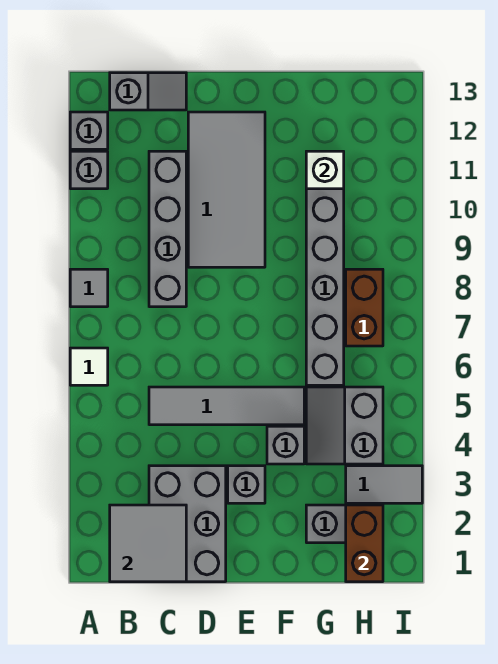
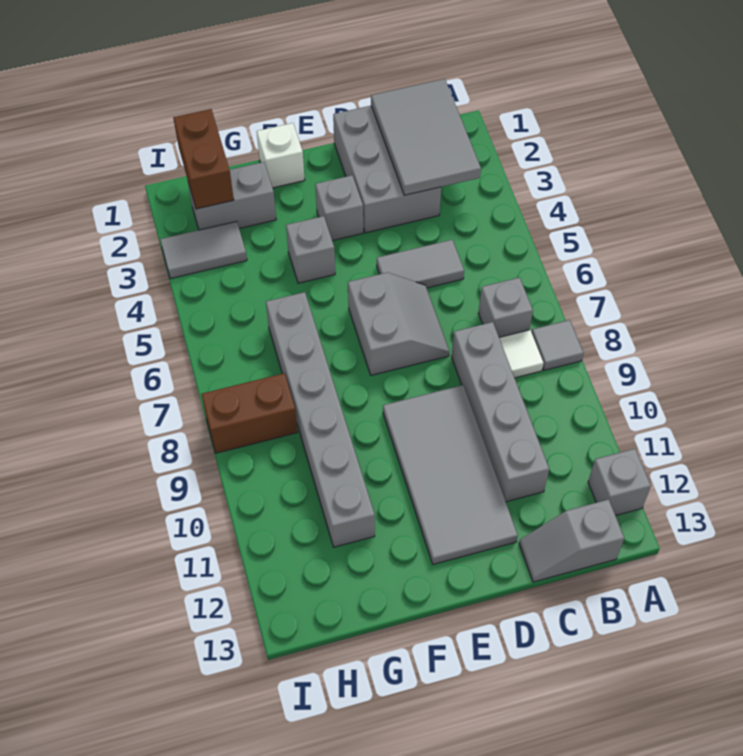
white 1x1 tile [70,348,108,385] -> white 1x1 tile moved to [499,330,543,378]
grey 1x1 brick [70,151,108,189] -> grey 1x1 brick moved to [478,278,533,337]
grey 2x2 tile [110,505,186,582] -> grey 2x3 tile [371,79,481,195]
grey 1x4 tile [149,387,304,425] -> grey 1x2 tile [377,240,464,288]
grey 2x2 slope [306,387,383,464] -> grey 2x2 slope moved to [348,272,449,375]
white 1x1 brick [306,151,344,189] -> white 1x1 brick moved to [257,123,305,188]
brown 1x2 brick [346,269,383,346] -> brown 1x2 brick turned to [201,373,297,453]

